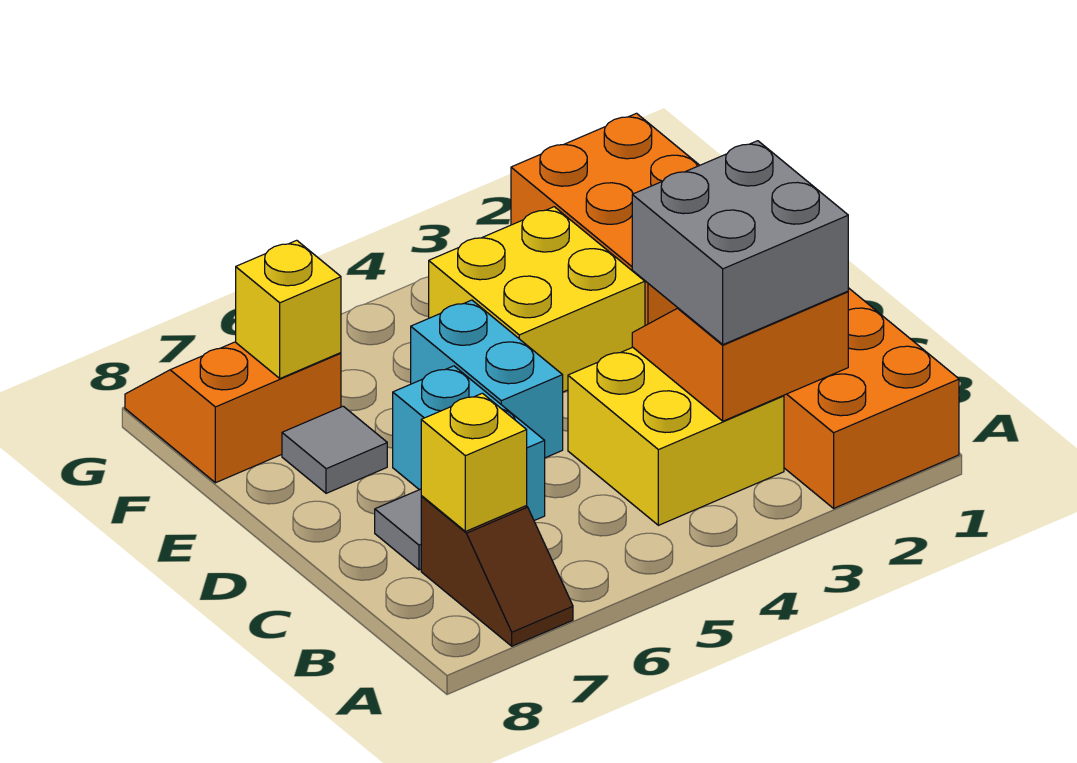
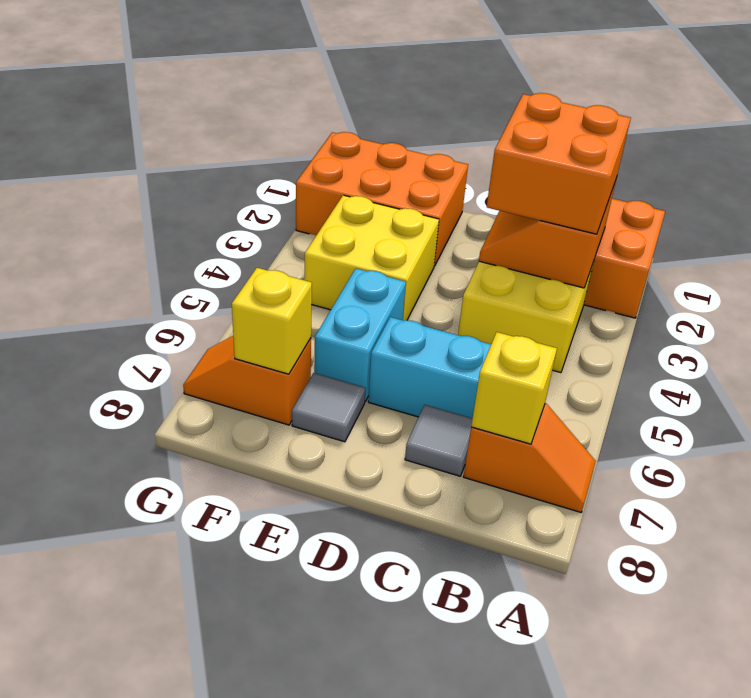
brown 1x2 slope [421,496,573,646] -> orange 1x2 slope [463,403,596,512]
grey 2x2 brick [632,141,848,345] -> orange 2x2 brick [487,93,631,234]
cyan 1x2 brick [411,300,563,458] -> cyan 1x2 brick turned to [314,269,406,402]
orange 2x2 slope [125,342,341,483] -> orange 1x2 slope [183,336,311,425]

